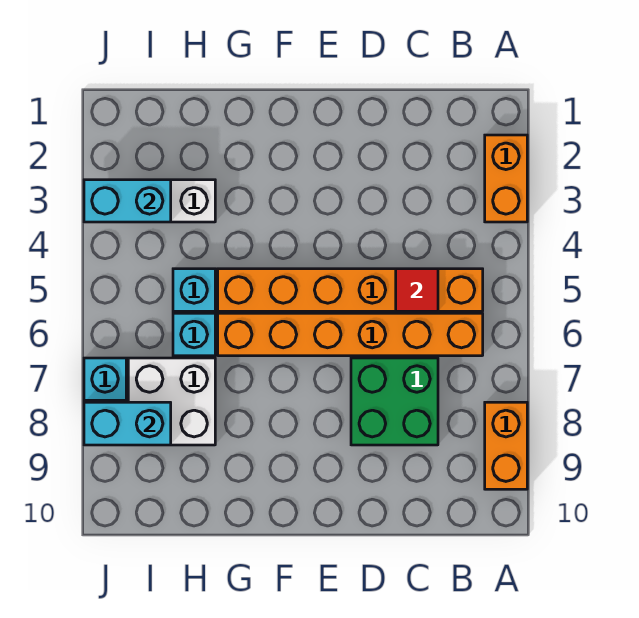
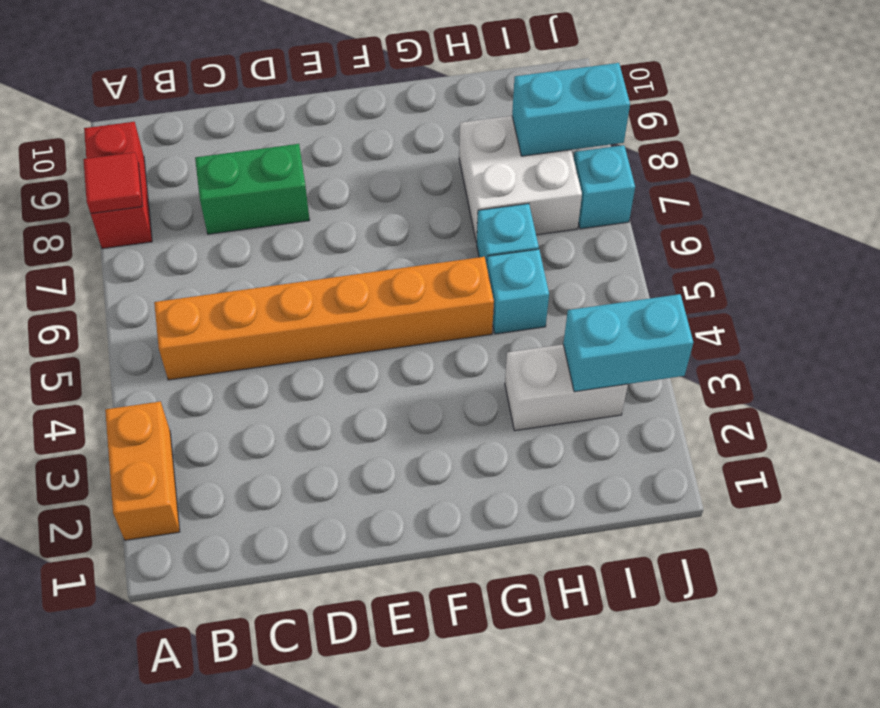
orange 1x2 brick [485,402,527,489] -> red 1x2 brick [84,122,152,249]
orange 1x6 brick [218,313,483,356] -> none
red 1x1 tile [396,269,438,311] -> red 1x1 tile moved to [83,152,143,214]
green 2x2 brick [351,358,438,445] -> green 1x2 brick [195,144,310,234]

